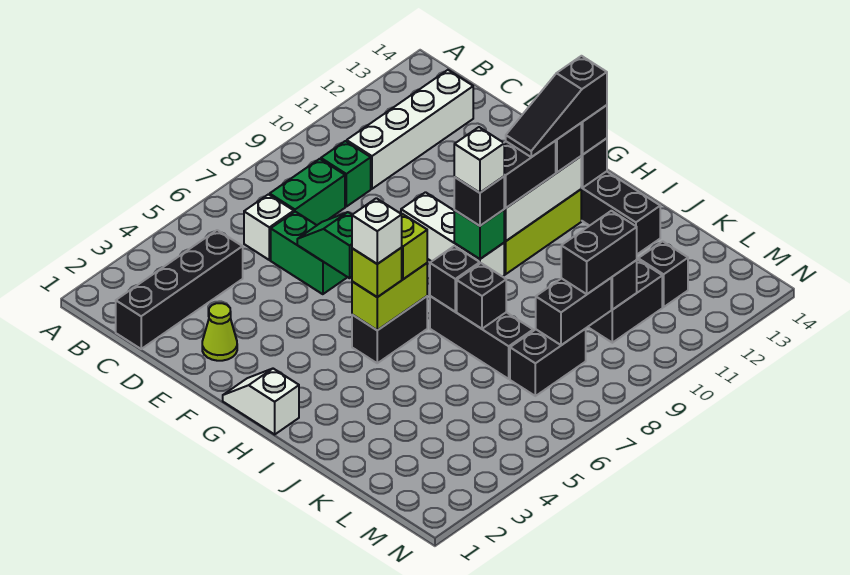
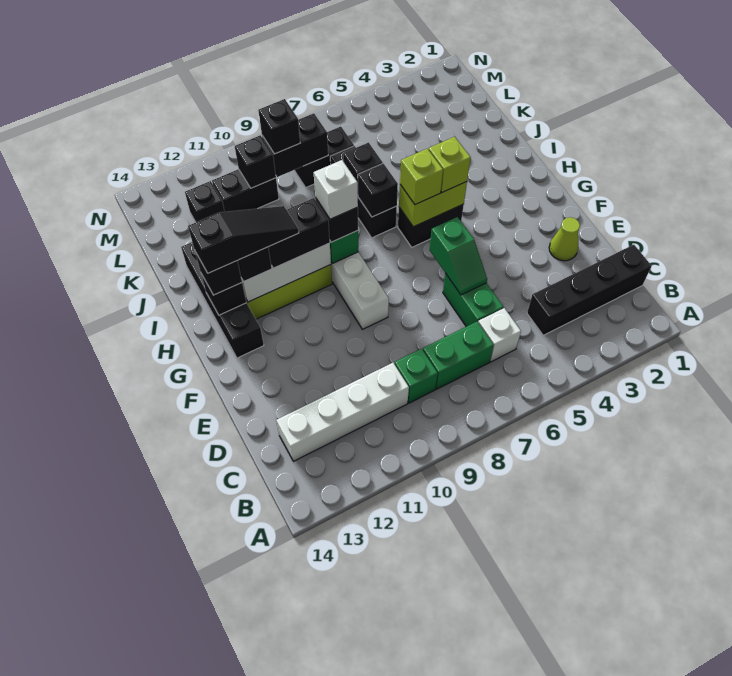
white 1x2 slope [223,369,299,434] -> none
white 1x1 brick [352,198,402,264] -> none
black 1x2 brick [561,211,637,294] -> black 1x1 brick [258,99,300,154]

